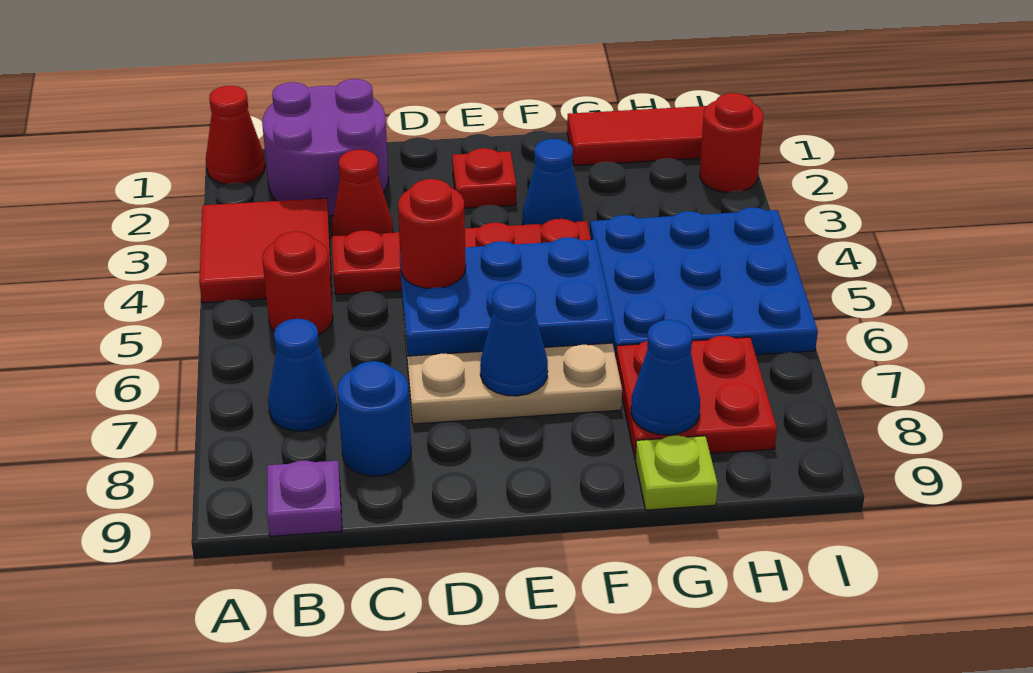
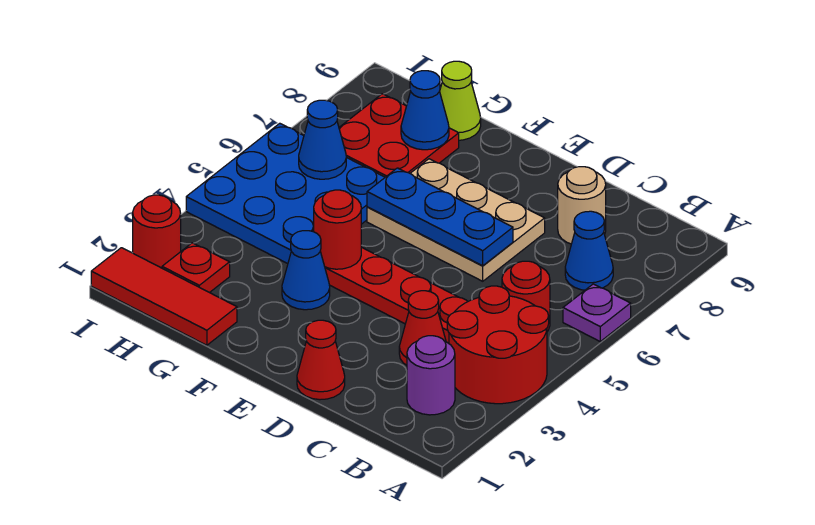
red 1x1 cone [206,86,265,184] -> red 1x1 cone moved to [297,320,345,400]
red 2x2 tile [199,198,332,303] -> red 2x2 round brick [447,286,549,404]
purple 2x2 round brick [262,79,388,216] -> purple 1x1 round brick [407,336,455,415]
purple 1x1 plate [267,460,342,536] -> purple 1x1 plate moved to [563,284,631,341]
blue 1x1 round brick [337,361,411,476] -> tan 1x1 round brick [558,167,606,244]
blue 2x3 plate [399,237,614,356] -> blue 1x3 plate [367,168,513,266]
red 1x1 round brick [398,179,466,288] -> red 1x1 round brick moved to [313,190,361,269]
red 1x1 plate [452,148,516,208] -> red 1x1 plate moved to [162,243,230,293]
blue 1x1 cone [480,283,548,396] -> blue 1x1 cone moved to [299,100,346,179]
lime 1x1 plate [635,435,718,510] -> lime 1x1 cone [440,61,481,140]

